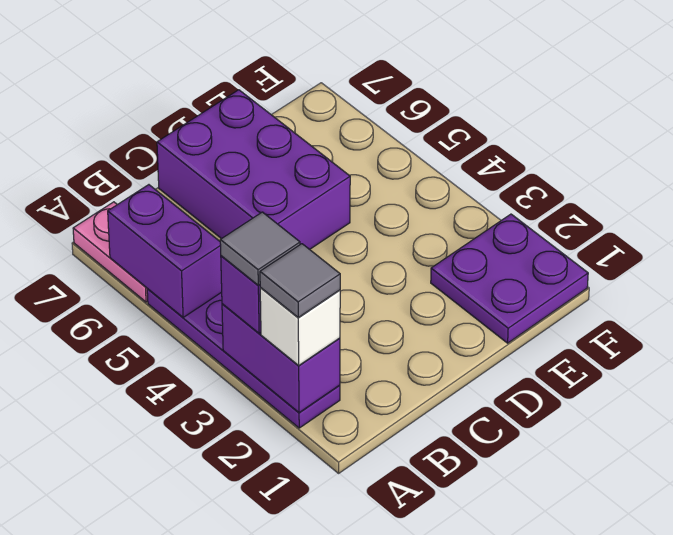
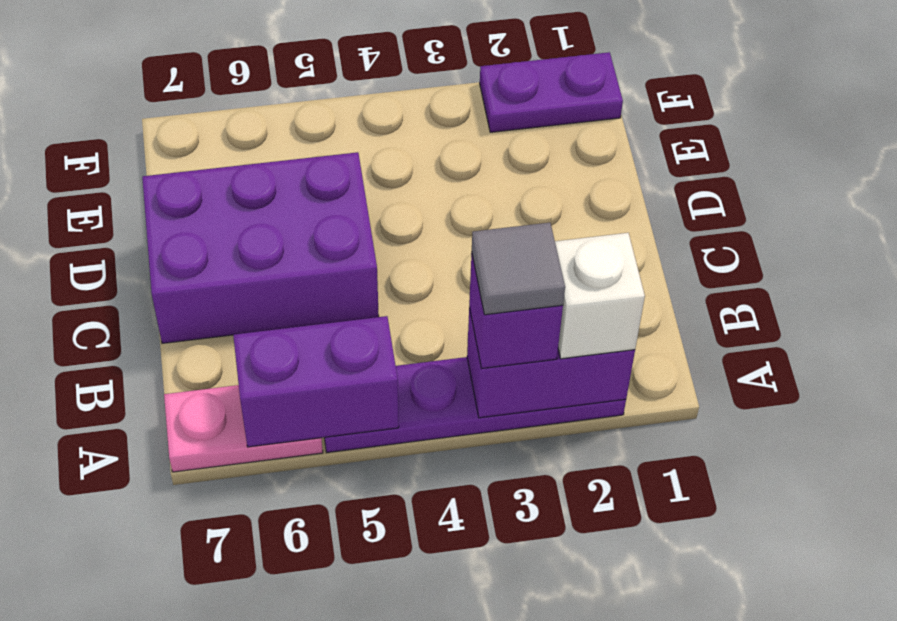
grey 1x1 tile [260,244,340,317] -> none
purple 2x2 plate [431,214,588,343] -> purple 1x2 plate [480,52,623,132]

